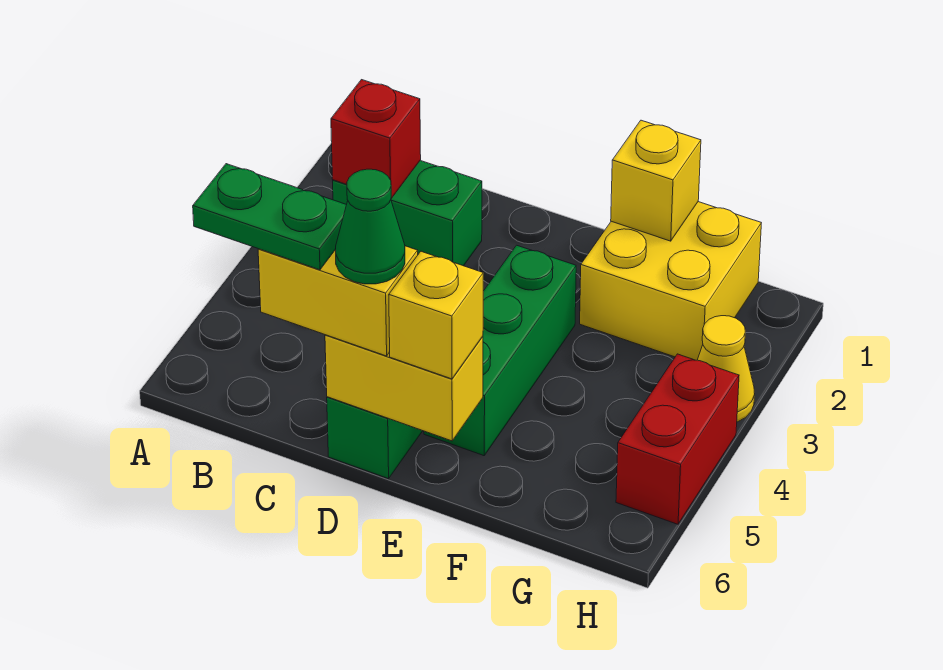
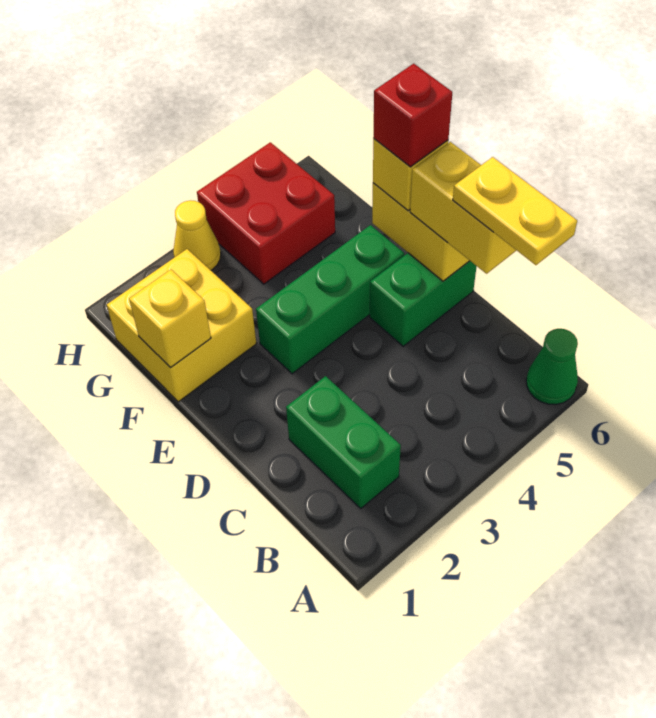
red 1x1 brick [331,80,421,198] -> red 1x1 brick moved to [373,64,452,167]
green 1x2 plate [193,164,346,270] -> yellow 1x2 plate [453,157,577,265]
green 1x1 cone [336,169,405,284] -> green 1x1 cone moved to [526,329,578,404]
red 1x2 brick [616,354,739,524] -> red 2x2 brick [197,142,335,284]

